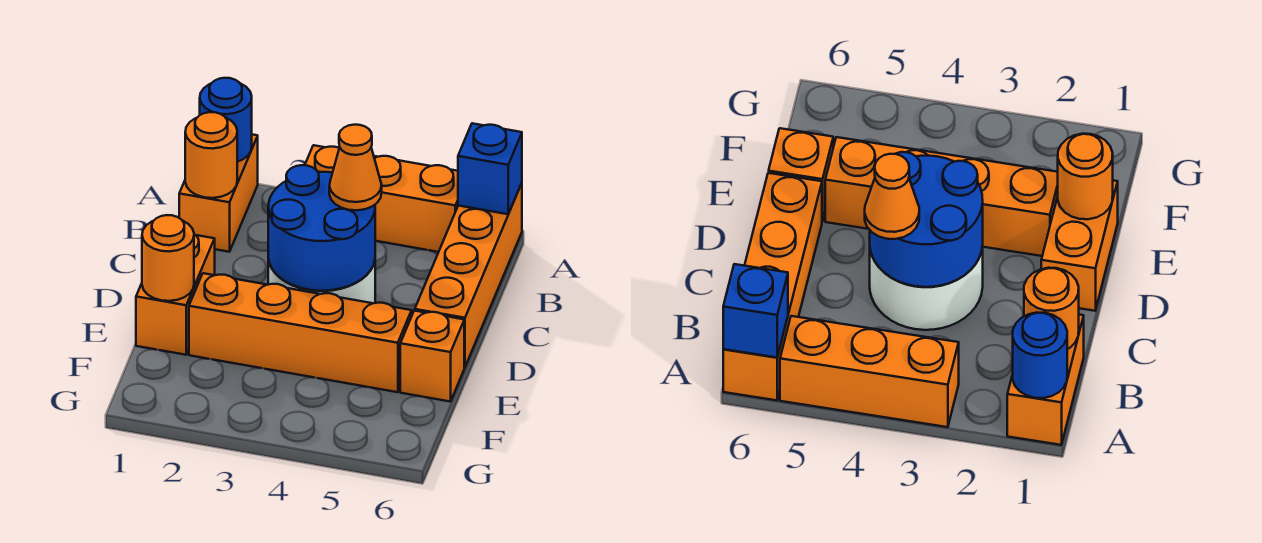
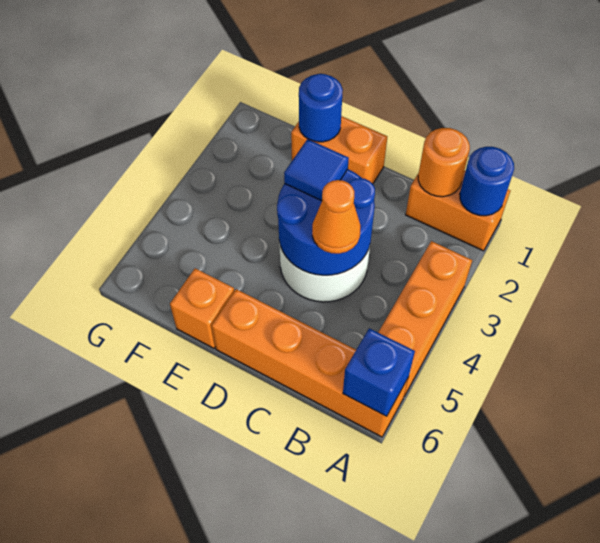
none -> blue 1x1 tile [284,139,349,201]
orange 1x1 round brick [142,215,194,301] -> blue 1x1 round brick [299,74,343,142]
orange 1x4 brick [189,273,412,392] -> none

